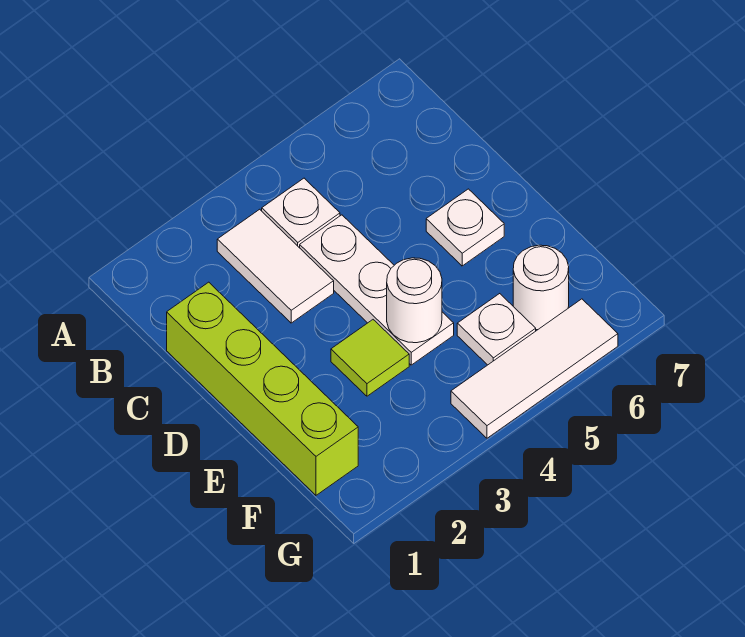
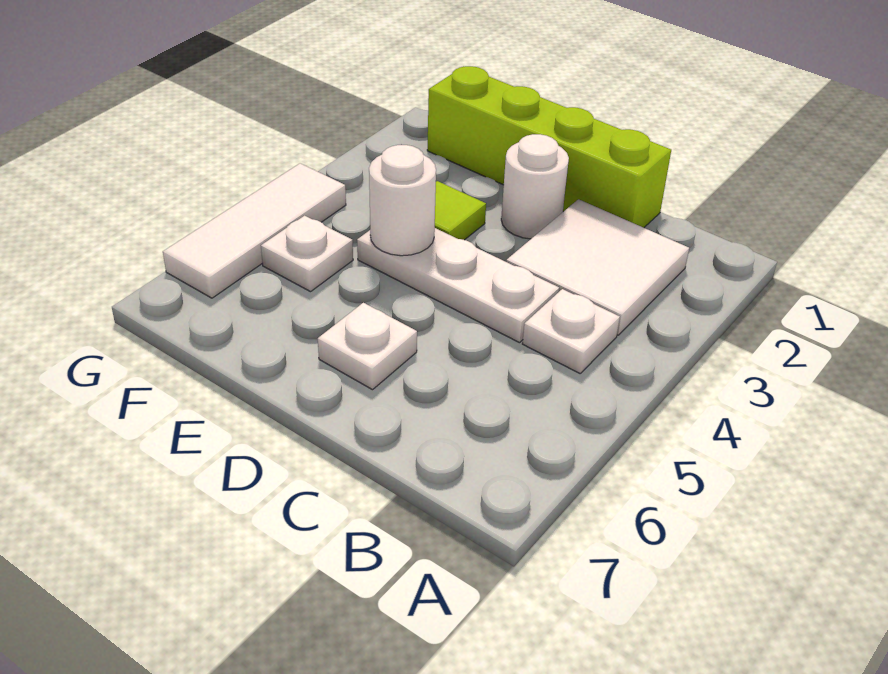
white 1x2 tile [217,209,334,323] -> white 2x2 tile [506,199,689,335]
white 1x1 round brick [513,245,569,330] -> white 1x1 round brick moved to [501,134,569,239]

